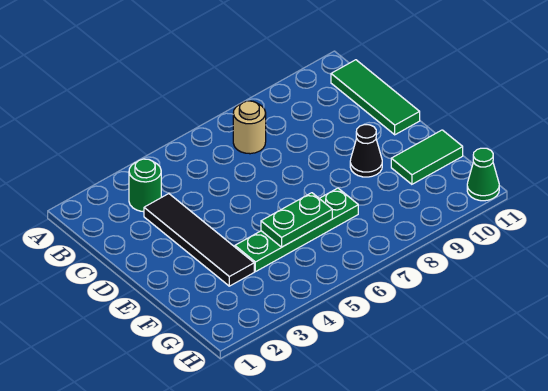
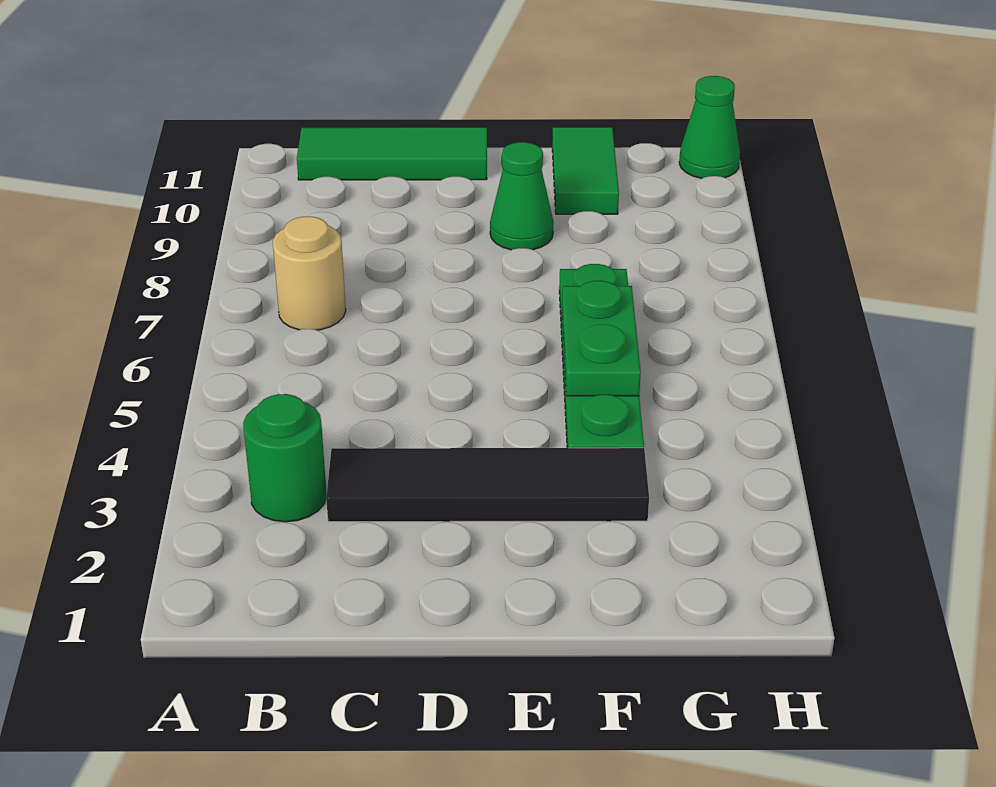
black 1x1 cone [350,125,382,177] -> green 1x1 cone [490,142,554,250]

